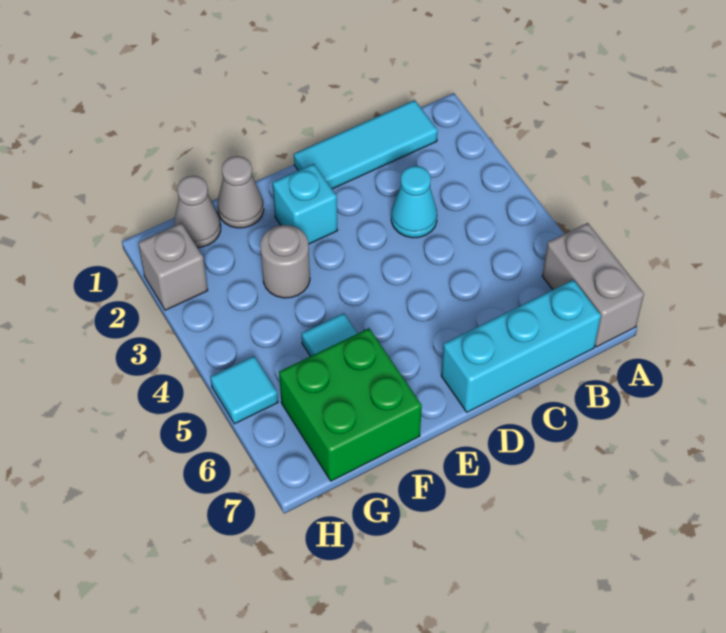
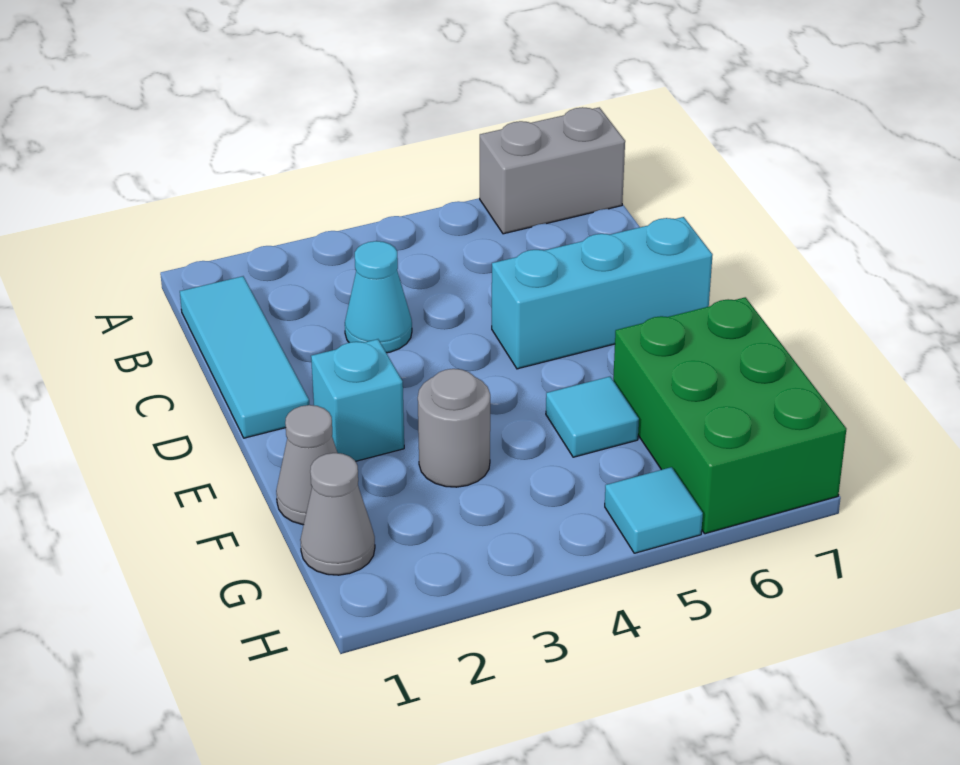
cyan 1x3 brick [441,280,601,412] -> cyan 1x3 brick turned to [492,217,713,369]
green 2x2 brick [279,328,422,481] -> green 2x3 brick [613,297,846,534]
grey 1x1 brick [138,223,208,310] -> none

